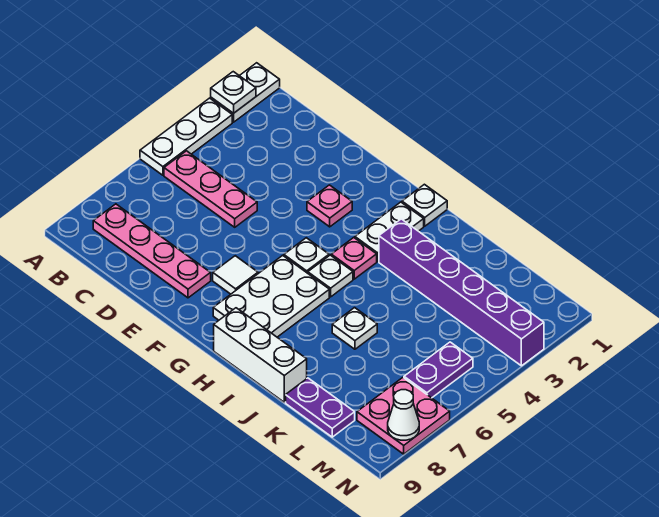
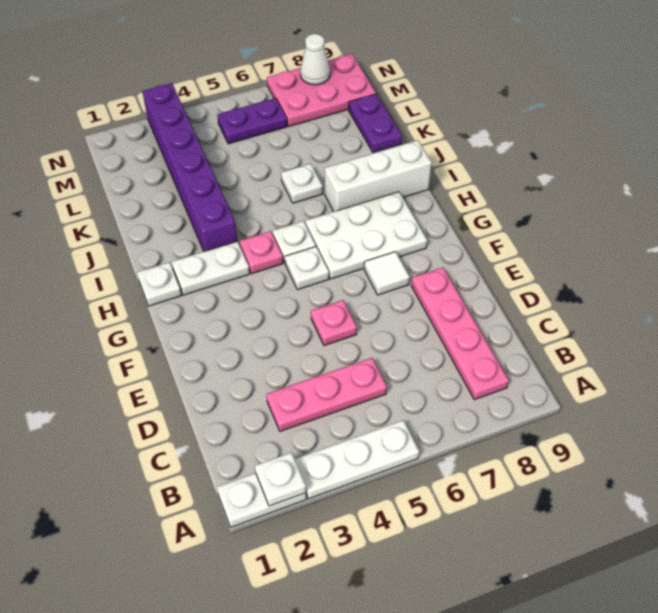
pink 1x3 plate [164,151,257,227] -> pink 1x3 plate turned to [266,358,387,431]
pink 1x1 plate [307,185,352,227] -> pink 1x1 plate moved to [311,300,357,346]
white 1x3 brick [214,308,307,402] -> white 1x3 brick turned to [325,140,432,212]
pink 2x2 plate [357,378,450,454] -> pink 2x3 plate [267,54,376,126]

